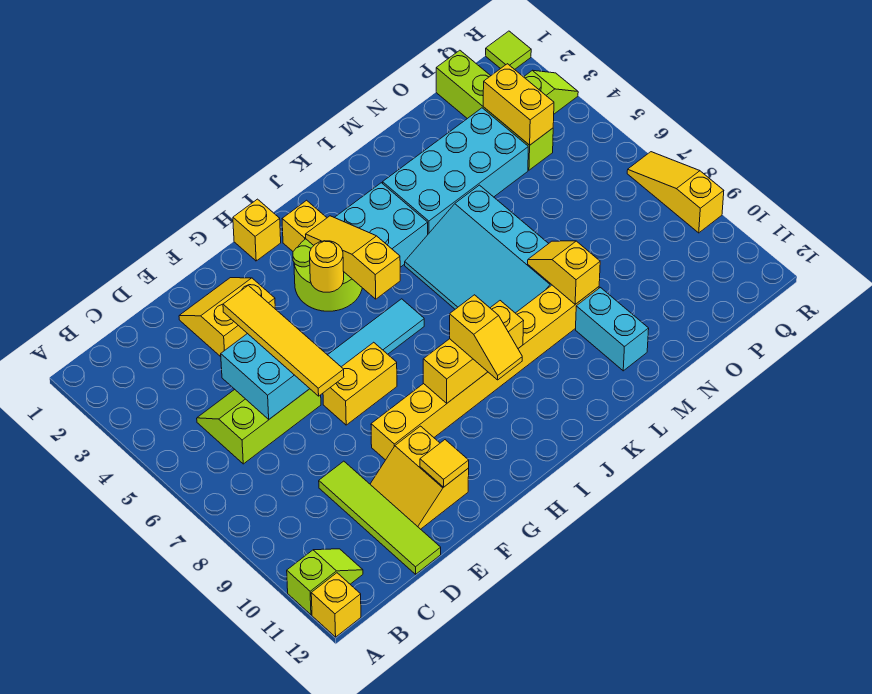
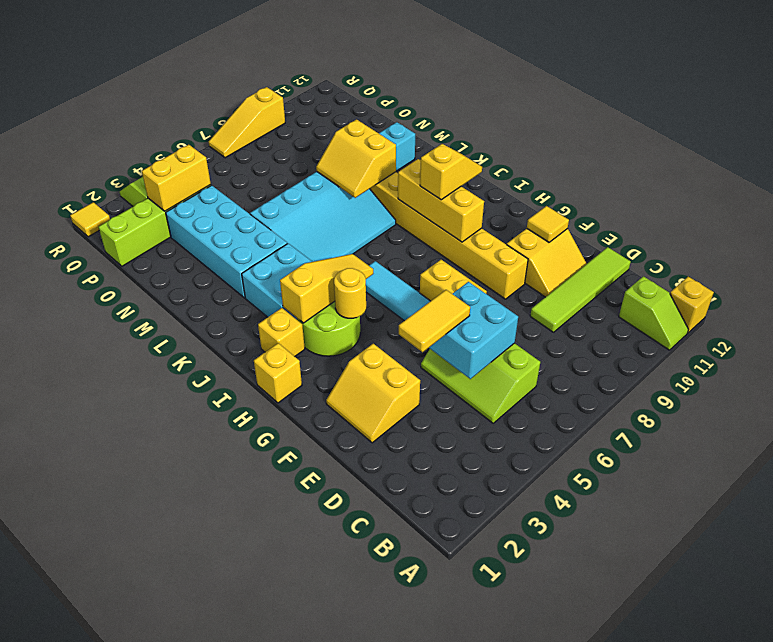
lime 1x2 slope [287,549,363,615] -> lime 1x2 slope turned to [619,276,689,350]
yellow 1x4 tile [223,285,344,396] -> yellow 1x2 tile [399,290,470,352]
yellow 1x3 slope [306,216,400,299] -> yellow 1x3 slope turned to [280,254,373,323]
yellow 1x2 slope [528,241,600,304] -> yellow 2x2 slope [316,120,396,198]
lime 1x1 tile [486,31,531,69] -> yellow 1x1 tile [70,202,110,237]

